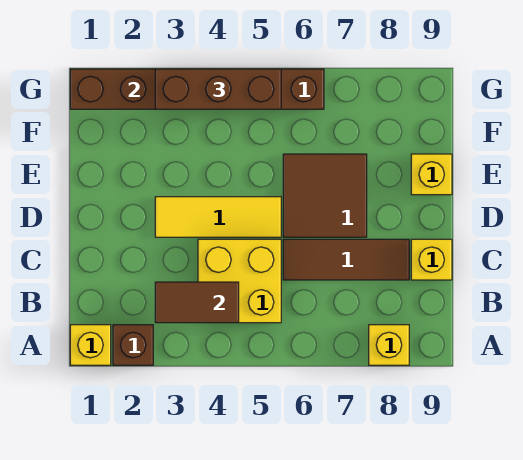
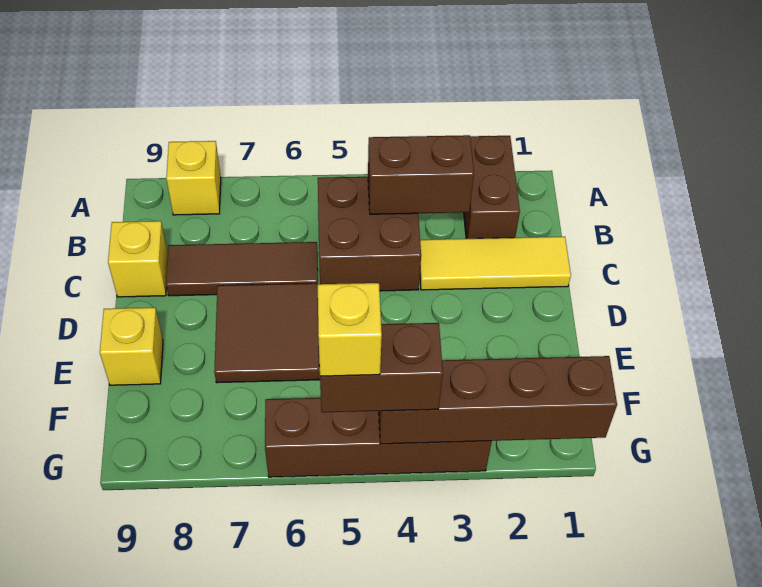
yellow 1x1 brick [70,325,111,365] -> yellow 1x1 brick moved to [318,283,382,376]
brown 1x1 brick [113,325,153,365] -> brown 1x2 brick [464,136,520,239]
brown 1x2 tile [155,282,239,323] -> brown 1x2 brick [368,135,474,214]
yellow 2x2 brick [198,239,281,323] -> brown 2x2 brick [318,177,421,291]
yellow 1x3 tile [155,197,281,237] -> yellow 1x3 tile moved to [420,237,571,290]
brown 1x3 brick [155,69,281,109] -> brown 1x2 brick [320,323,443,412]

